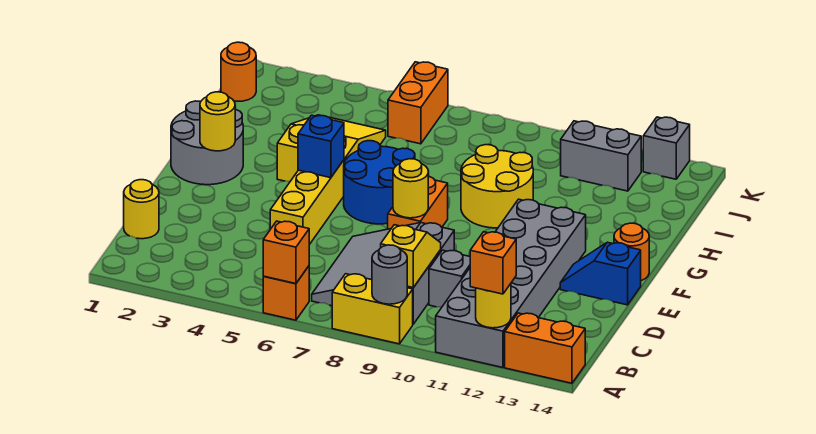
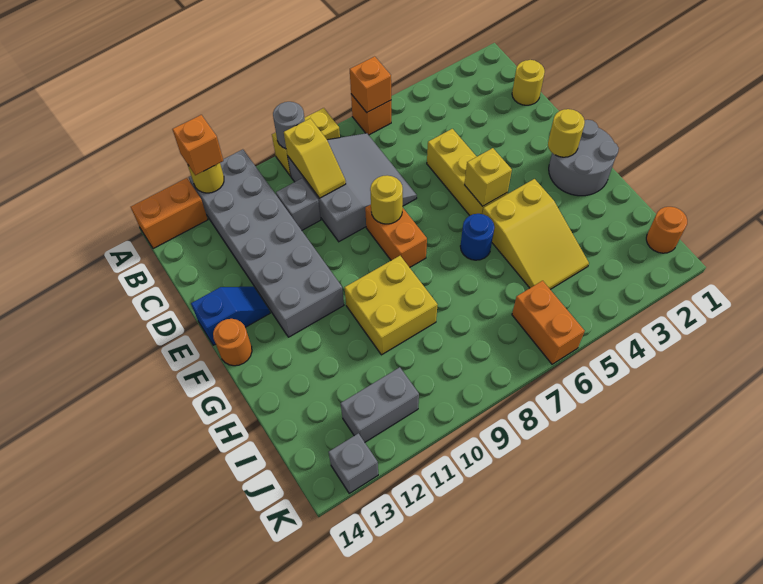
blue 1x1 brick [298,115,344,178] -> yellow 1x1 brick [465,148,512,206]
blue 2x2 round brick [344,141,415,224] -> blue 1x1 round brick [460,214,494,260]
yellow 2x2 round brick [461,145,533,228] -> yellow 2x2 brick [344,256,438,355]

